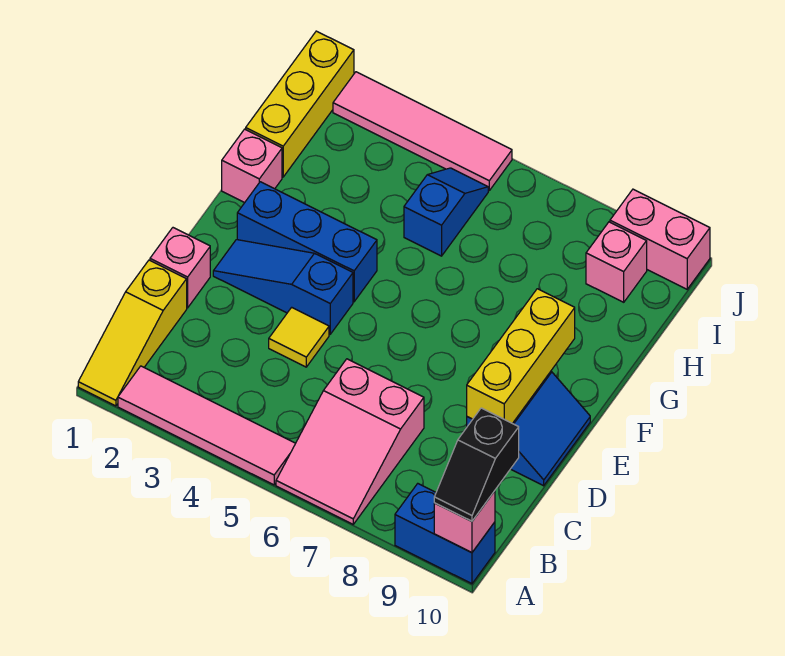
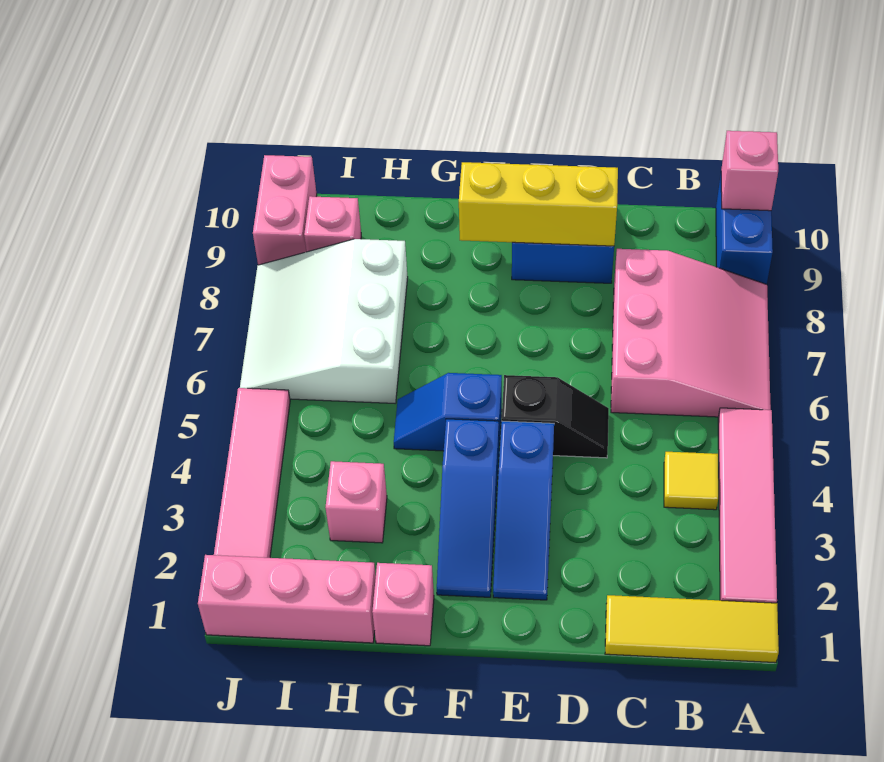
yellow 1x3 slope [78,260,187,406] -> yellow 1x3 tile [605,595,779,663]
pink 2x3 slope [276,359,424,524] -> pink 3x3 slope [611,249,771,417]
black 1x2 slope [434,408,519,521] -> black 1x2 slope moved to [502,375,609,458]
pink 1x1 brick [150,228,210,308] -> pink 1x1 brick moved to [325,461,387,543]
yellow 1x1 tile [269,307,329,367] -> yellow 1x1 tile moved to [664,452,718,510]
blue 1x3 brick [237,182,377,302] -> blue 1x3 slope [437,419,499,597]
yellow 1x3 brick [246,31,354,177] -> pink 1x3 brick [198,555,376,643]
blue 1x2 slope [404,168,488,256] -> blue 1x2 slope moved to [394,373,502,451]
none -> white 3x3 slope [240,239,408,403]

